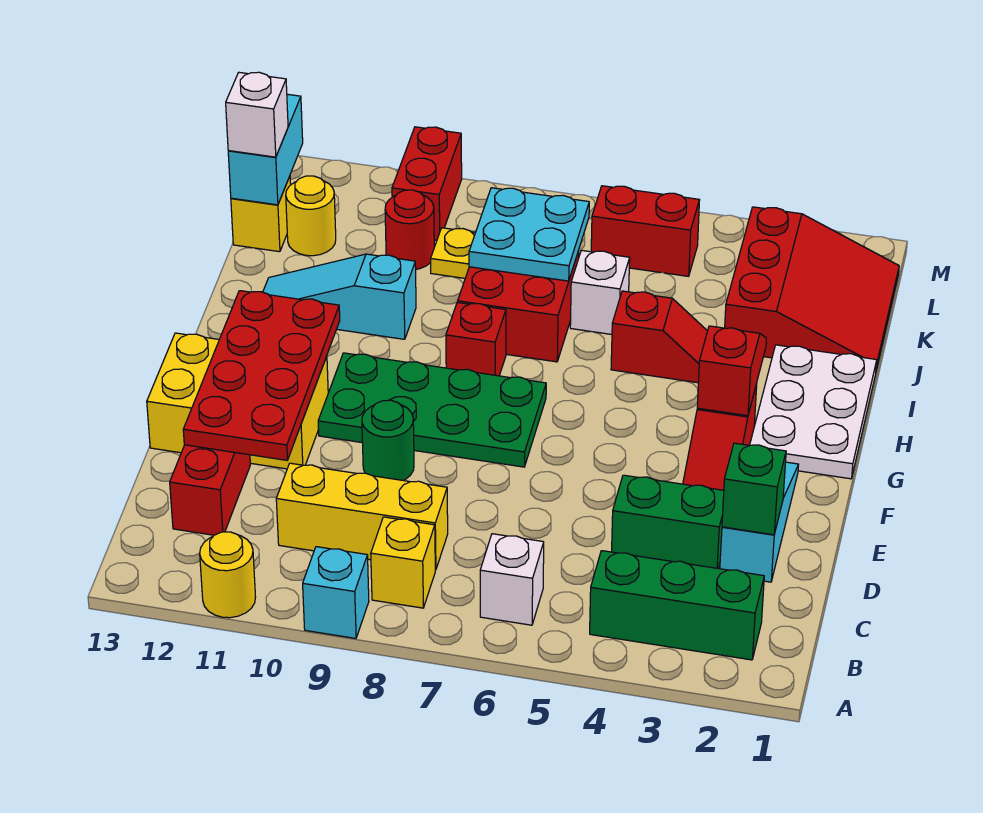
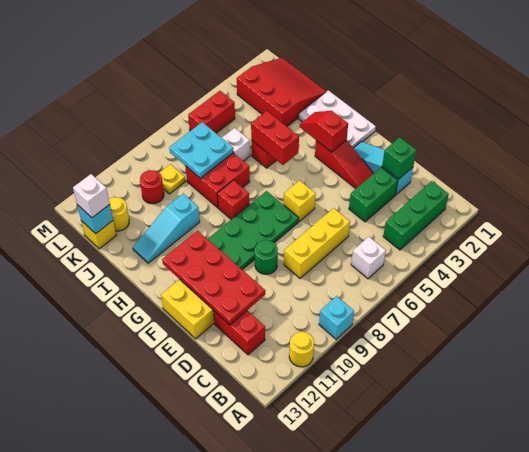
yellow 1x1 brick [371,517,435,608] -> yellow 1x1 brick moved to [284,181,316,221]
yellow 1x3 brick [276,463,448,570] -> yellow 1x3 brick moved to [284,208,350,278]
cyan 1x2 brick [228,94,303,205] -> cyan 1x1 brick [77,205,113,234]
red 1x2 brick [392,127,462,240] -> red 1x2 brick moved to [251,111,299,165]

